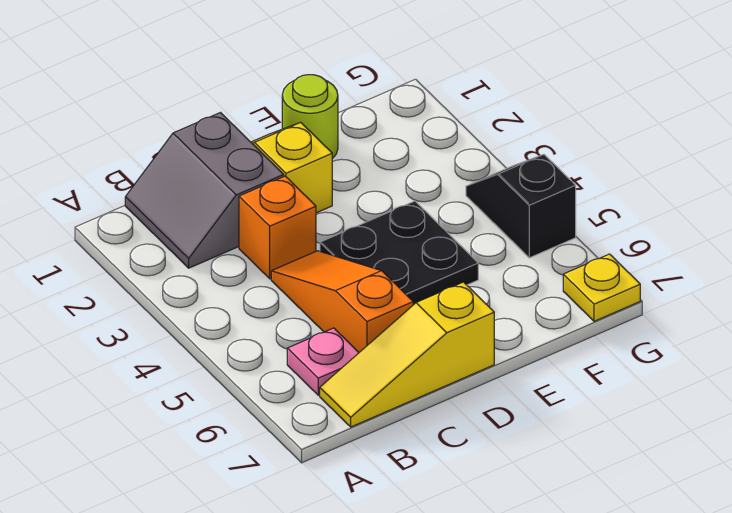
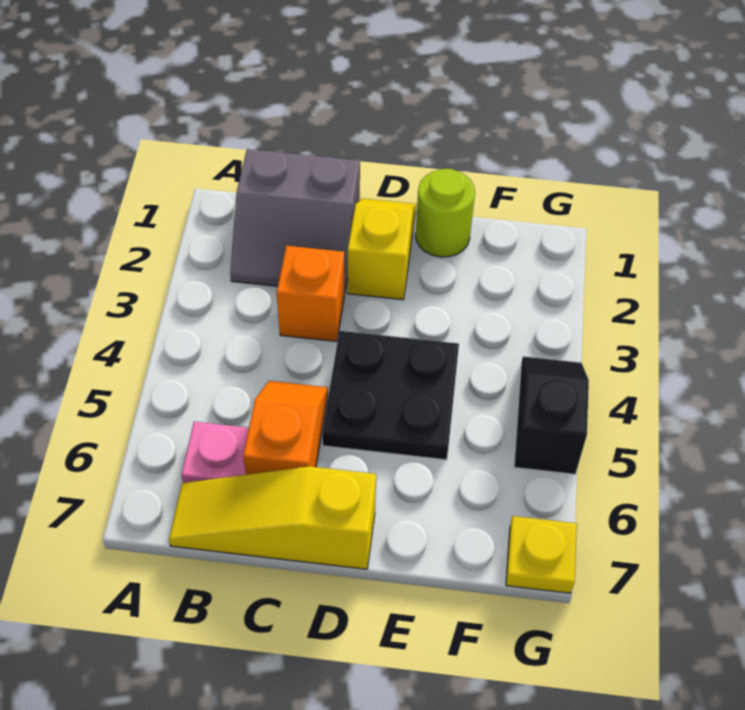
grey 2x2 slope [125,113,284,268] -> grey 2x2 slope turned to [230,149,360,291]
orange 1x3 slope [271,251,413,352] -> orange 1x2 slope [243,381,328,475]

